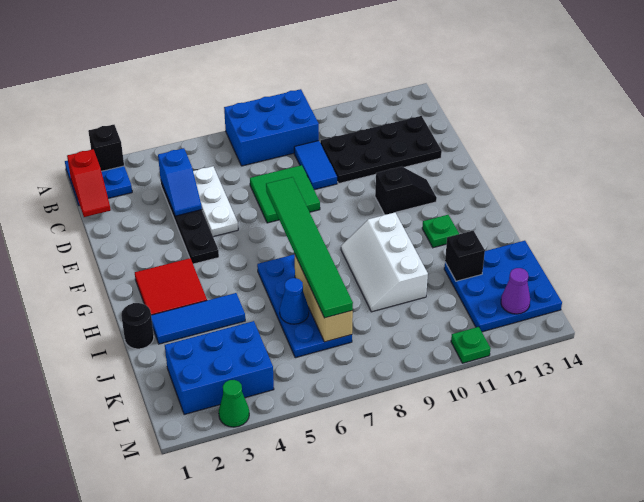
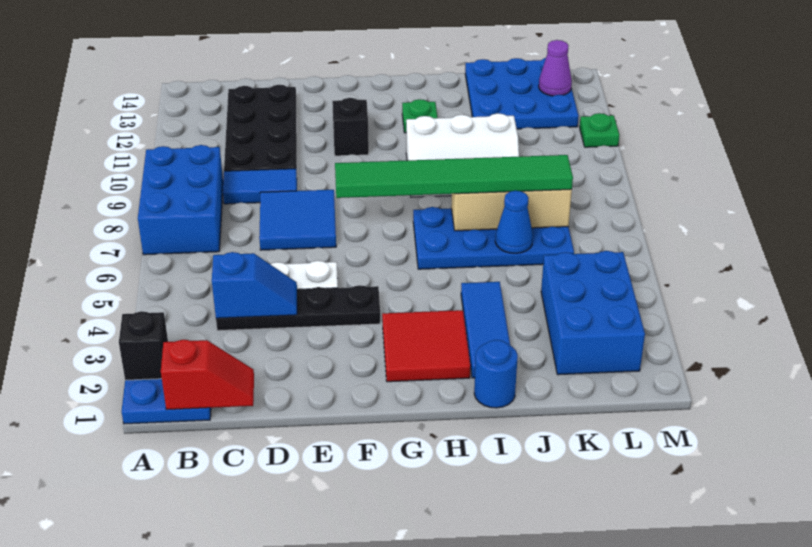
green 2x2 tile [250,165,320,223] -> blue 2x2 tile [259,190,336,250]
black 1x1 round brick [121,303,154,349] -> blue 1x1 round brick [474,340,518,408]
black 1x1 brick [445,231,485,281] -> none
green 1x1 cone [219,380,249,427] -> none

